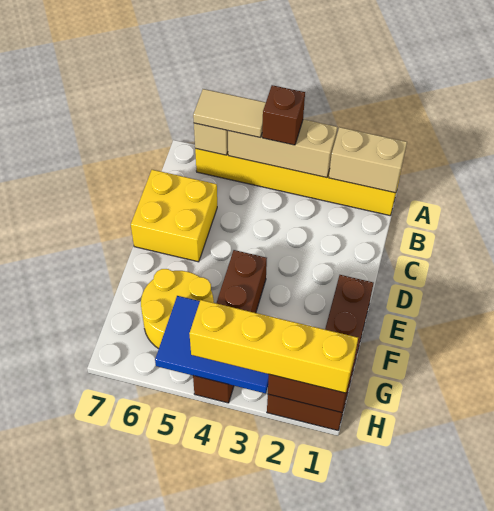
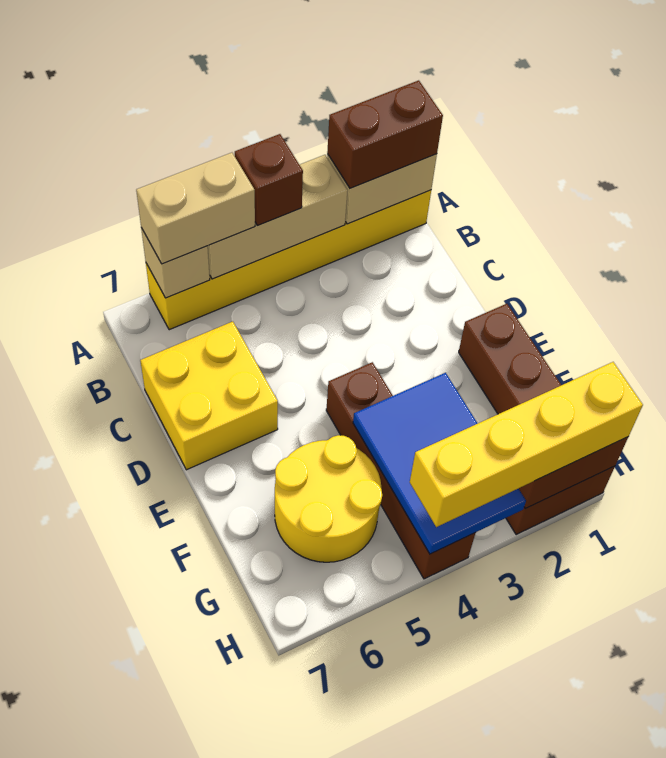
none -> brown 1x2 brick [327,80,443,188]
tan 1x2 tile [193,89,266,137] -> tan 1x2 brick [136,153,255,264]
blue 2x3 tile [155,296,269,394] -> blue 2x3 tile turned to [353,373,526,554]

